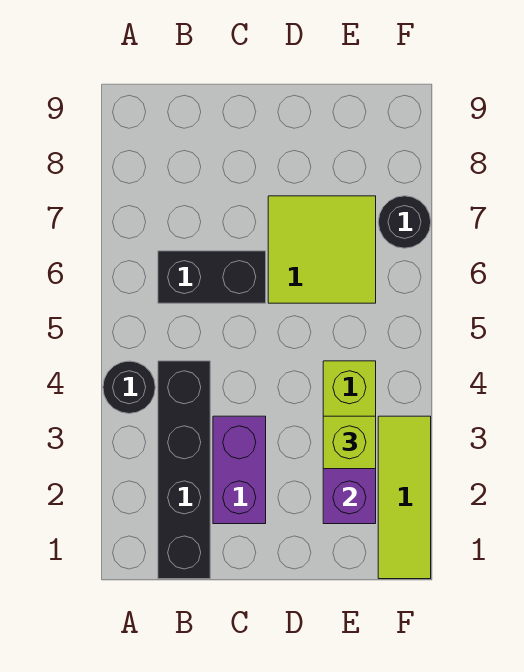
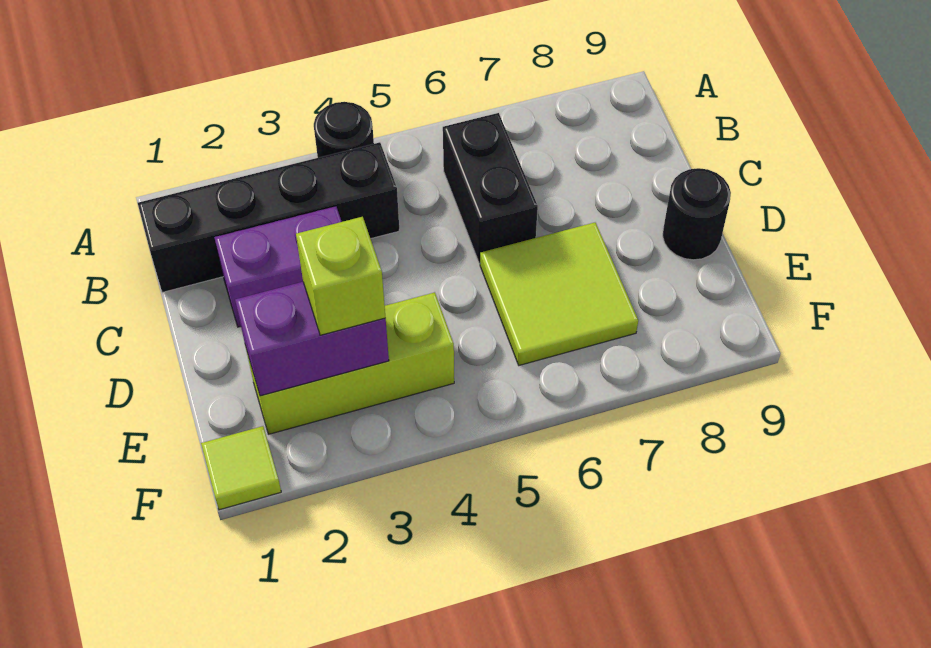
lime 1x3 tile [378,416,431,579] -> lime 1x1 tile [201,426,281,510]
black 1x1 round brick [378,196,431,248] -> black 1x1 round brick moved to [663,168,731,260]

